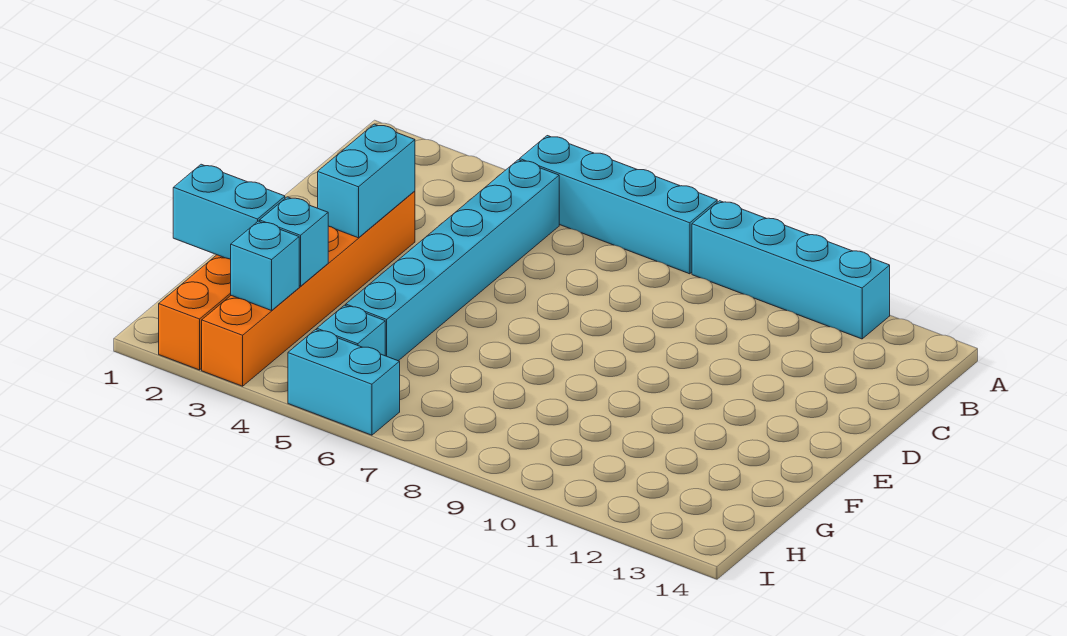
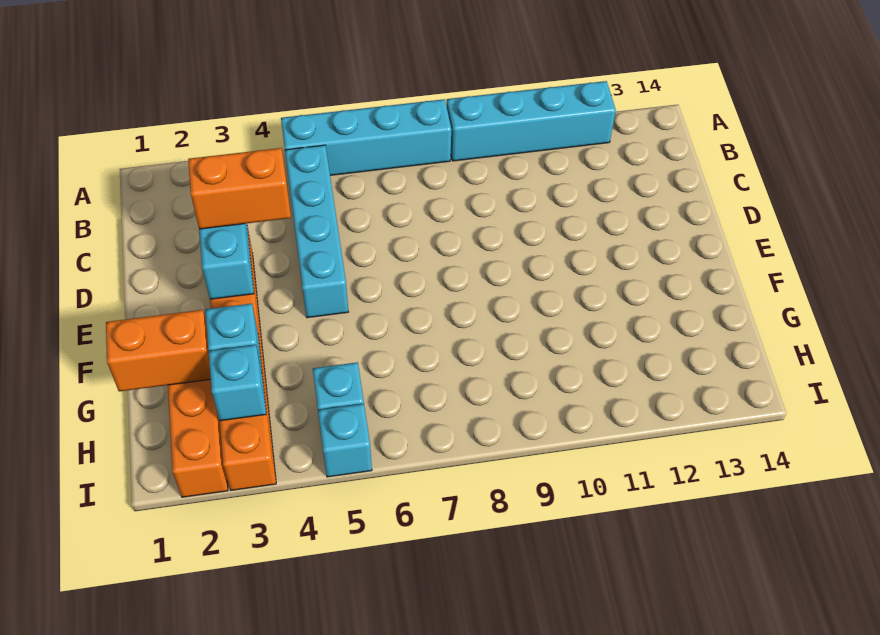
cyan 1x6 brick [346,160,559,361] -> cyan 1x4 brick [285,145,348,318]
none -> orange 1x2 brick [188,148,291,229]
cyan 1x2 brick [173,164,285,259] -> orange 1x2 brick [106,310,211,391]
cyan 1x2 brick [288,330,400,435] -> cyan 1x1 brick [318,404,372,477]

